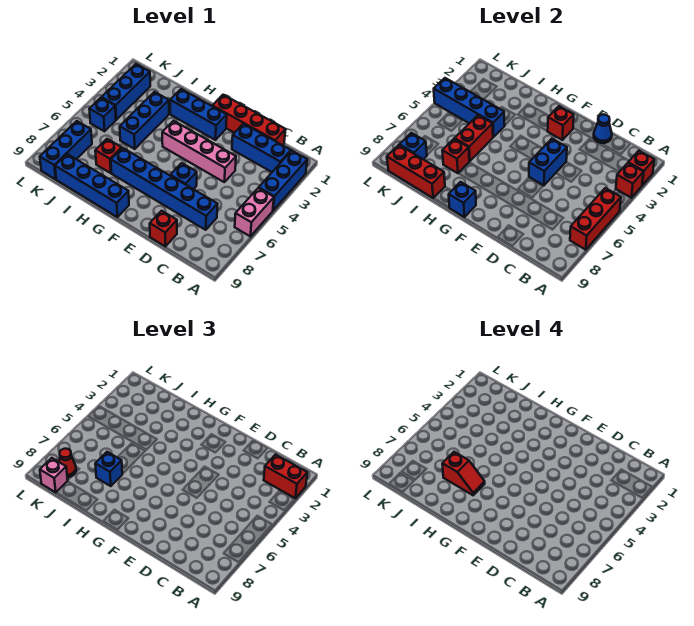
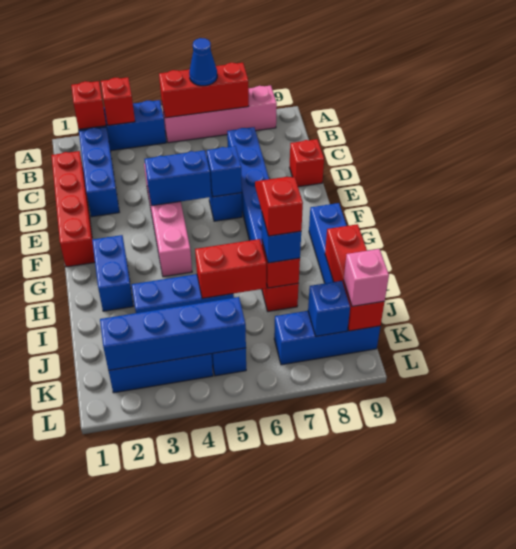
red 1x2 brick [264,455,307,498] -> none
pink 1x2 brick [235,188,274,236] -> pink 1x4 brick [162,85,277,143]
blue 1x1 cone [594,114,612,143] -> blue 1x1 cone moved to [189,38,217,86]
blue 1x3 brick [170,89,227,140] -> blue 1x2 brick [92,235,133,311]
red 1x1 brick [548,106,574,140] -> none
blue 1x1 brick [449,182,476,217] -> blue 1x1 brick moved to [207,146,242,197]
blue 1x4 brick [434,78,505,137] -> blue 1x4 brick turned to [100,297,246,370]
red 1x1 cone [59,449,76,477] -> none

